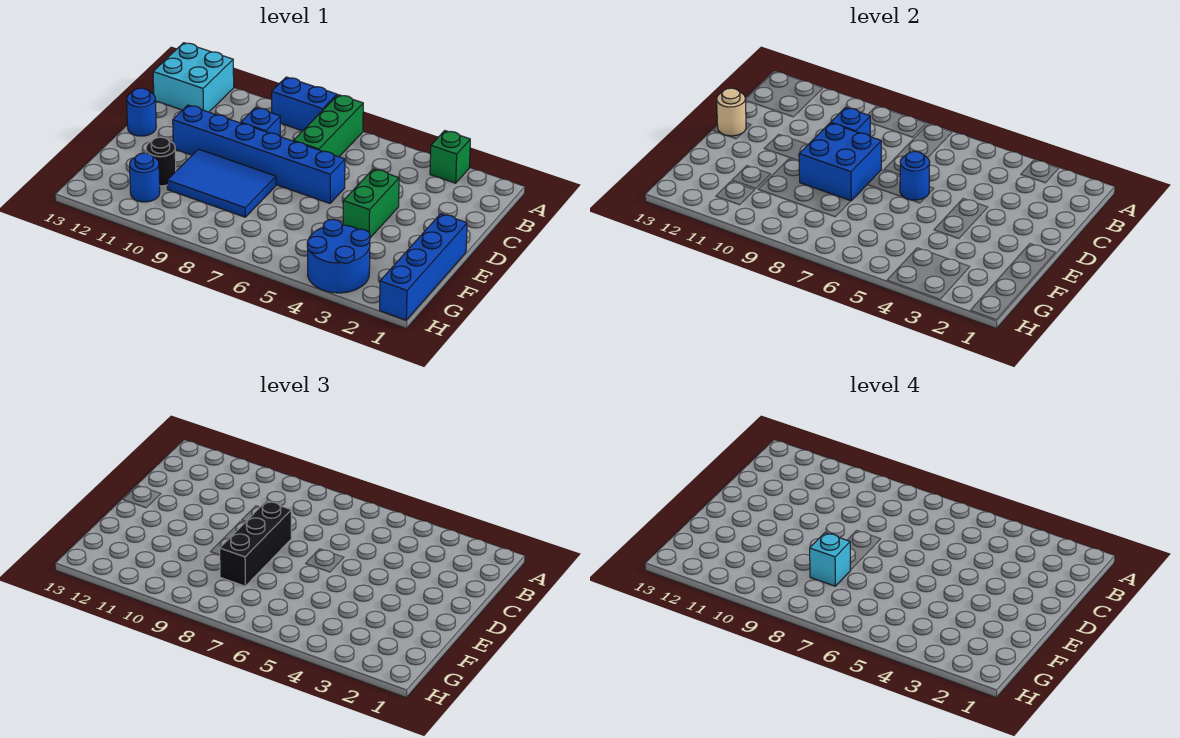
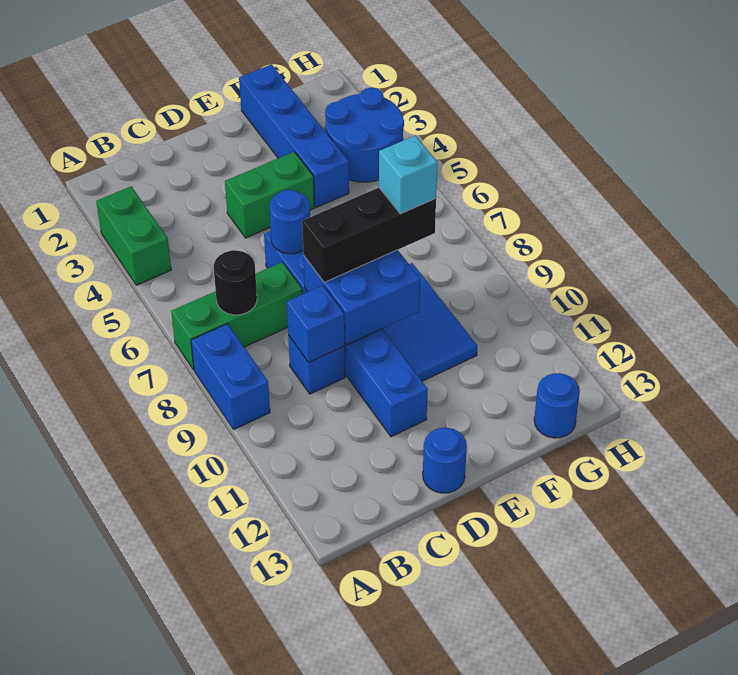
green 1x1 brick [430,131,470,183] -> green 1x2 brick [96,186,171,285]
cyan 2x2 brick [153,43,234,112] -> none
tan 1x1 round brick [717,88,746,136] -> none
blue 1x4 brick [380,214,467,320] -> blue 1x4 brick turned to [239,64,349,208]
black 1x1 round brick [146,137,176,186] -> black 1x1 round brick moved to [214,250,257,315]
blue 1x1 round brick [130,153,160,202] -> blue 1x1 round brick moved to [534,373,580,438]

